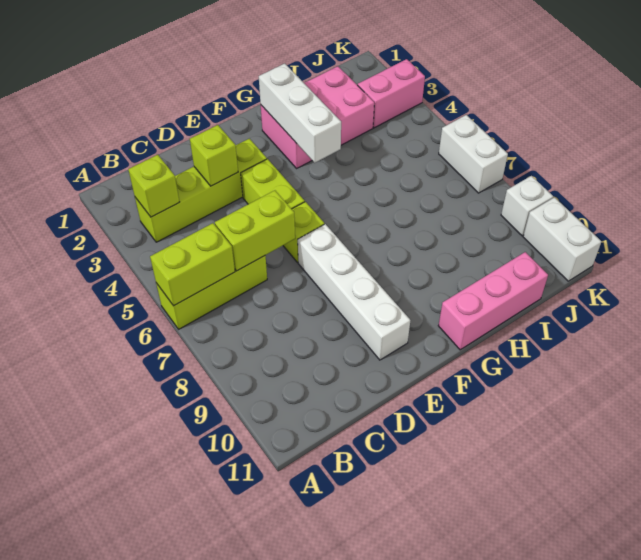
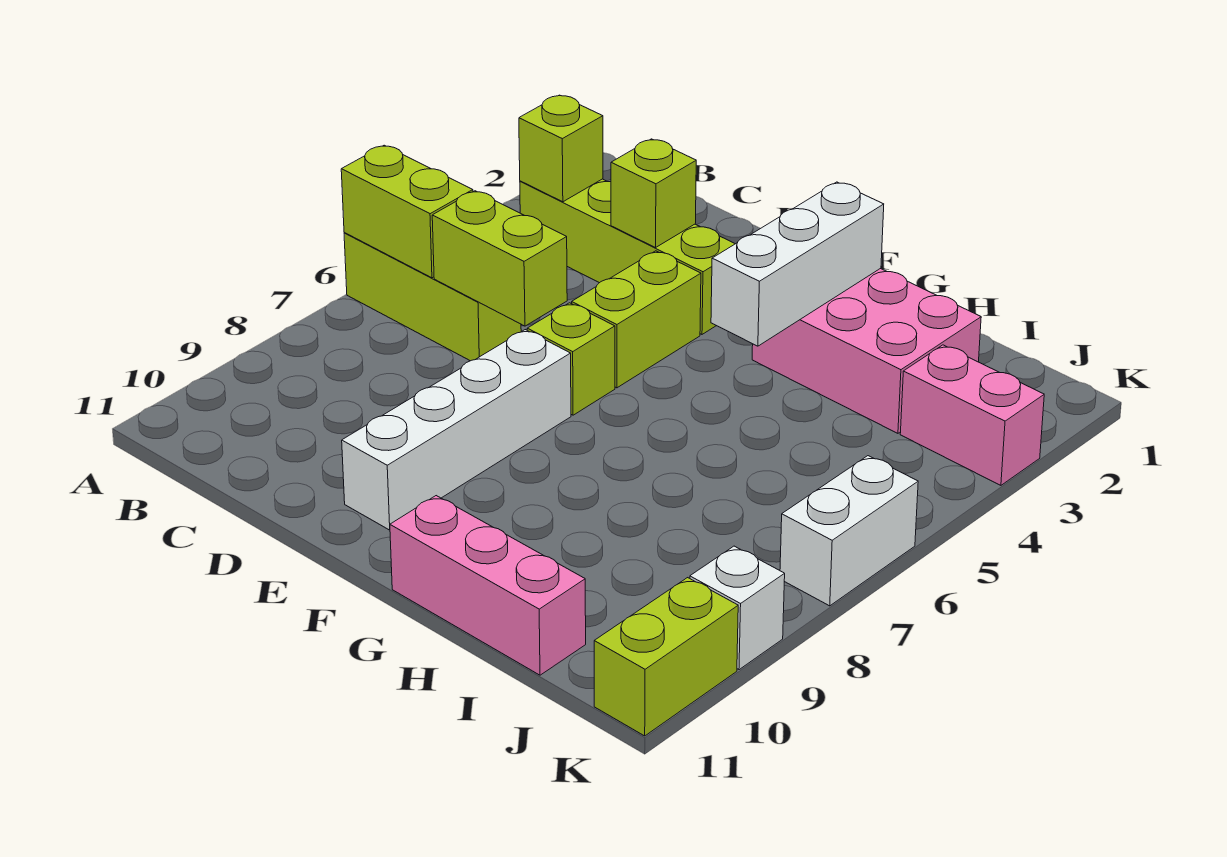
white 1x2 brick [523,197,601,281] -> lime 1x2 brick [594,578,738,736]

